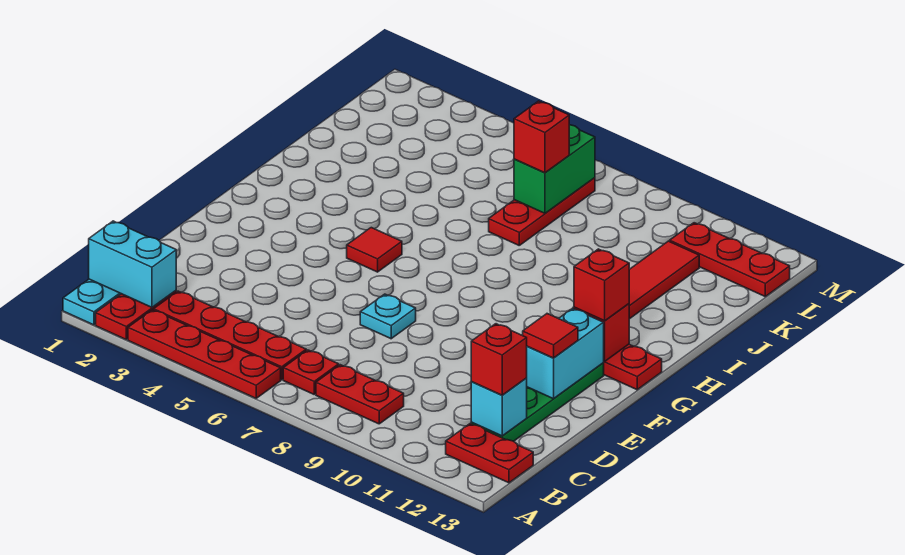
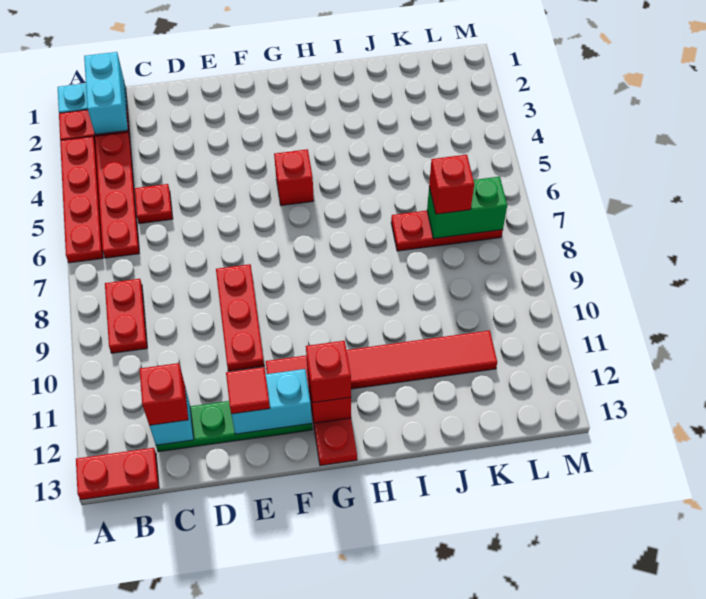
red 1x1 plate [283,350,339,394] -> red 1x1 plate moved to [134,184,173,224]
red 1x2 plate [446,424,533,483] -> red 1x2 plate turned to [76,448,159,500]
cyan 1x1 plate [360,294,416,339] -> none
red 1x1 tile [347,228,402,272] -> red 1x1 brick [274,149,314,206]
red 1x3 plate [670,223,790,296] -> red 1x3 plate moved to [216,264,264,371]

